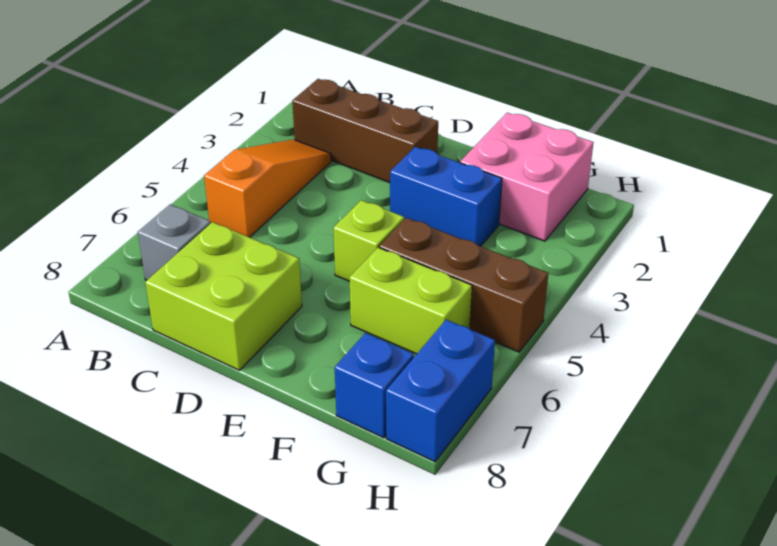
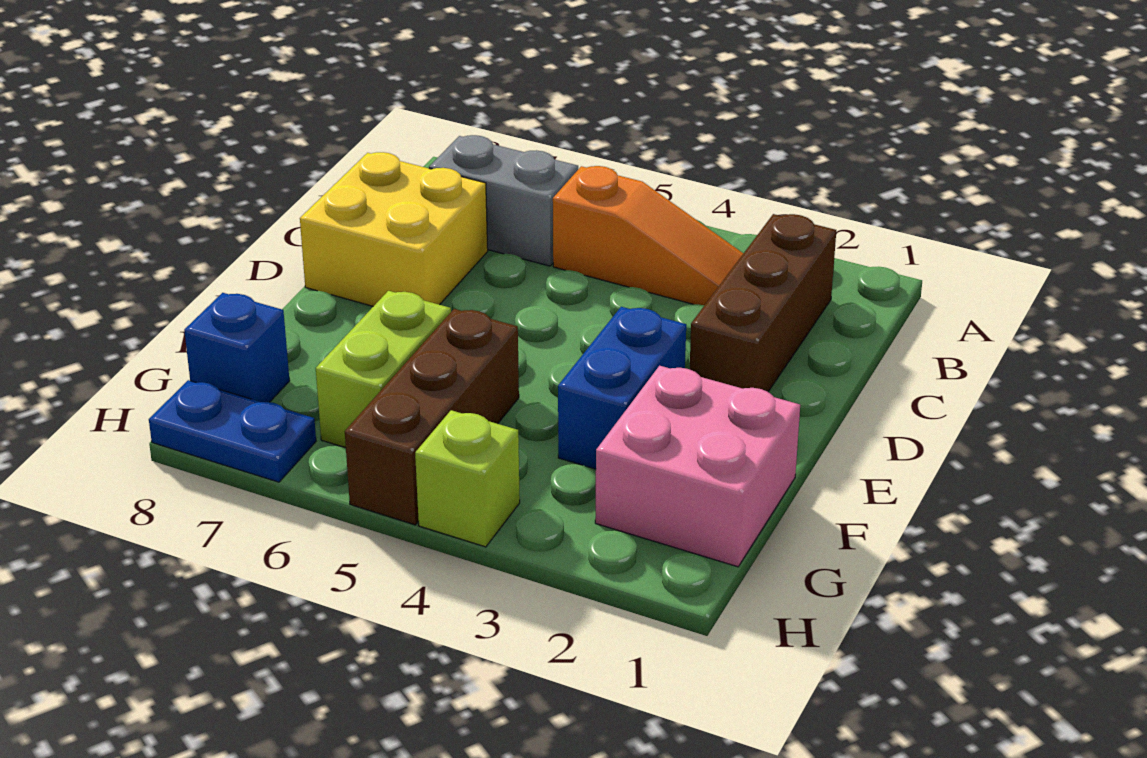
grey 1x1 brick [138,204,211,280] -> grey 1x2 brick [429,135,578,266]
lime 2x2 brick [145,222,302,370] -> yellow 2x2 brick [300,152,488,306]
lime 1x1 brick [334,200,404,281] -> lime 1x1 brick moved to [415,410,520,547]
blue 1x2 brick [386,320,495,462] -> blue 1x2 plate [149,380,316,482]

